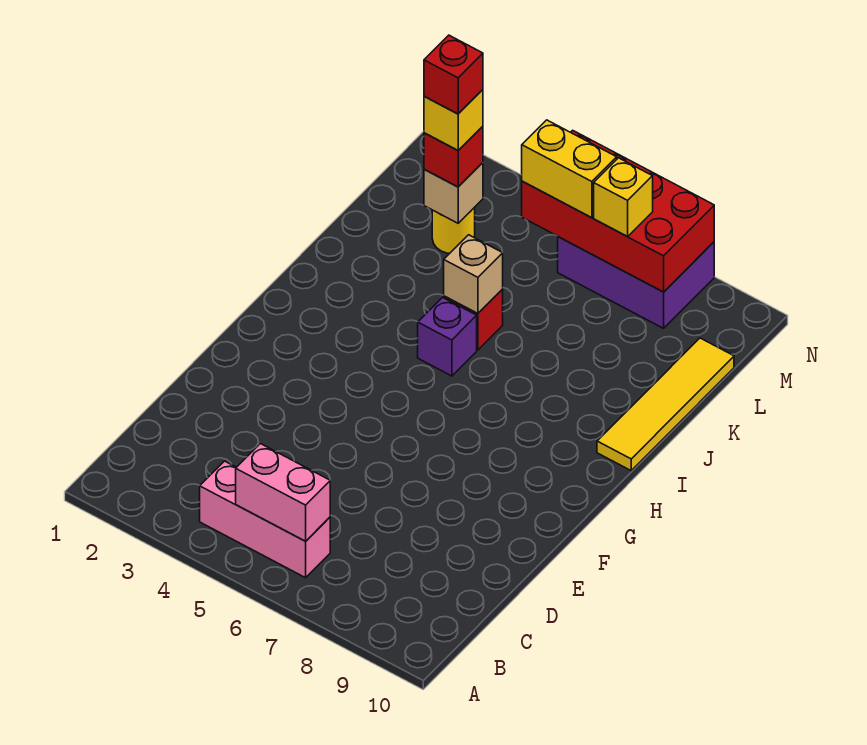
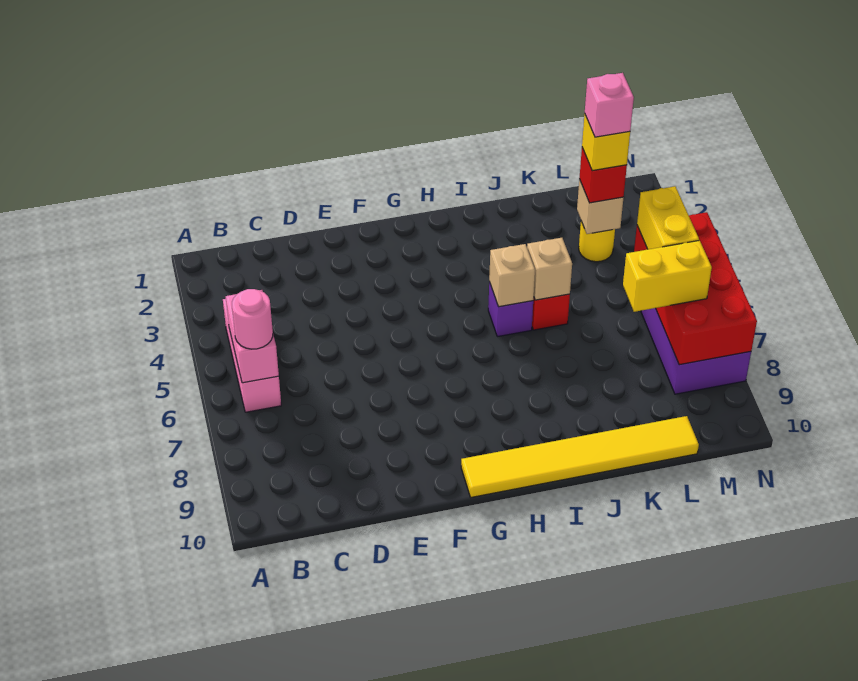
none -> pink 1x1 round brick [232,289,273,349]
none -> tan 1x1 brick [489,244,535,307]
yellow 1x4 tile [597,338,734,470] -> yellow 1x6 tile [461,416,699,497]
red 1x1 brick [424,35,483,114] -> pink 1x1 brick [585,73,634,137]
yellow 1x1 brick [594,158,653,237] -> yellow 1x2 brick [623,240,712,312]

